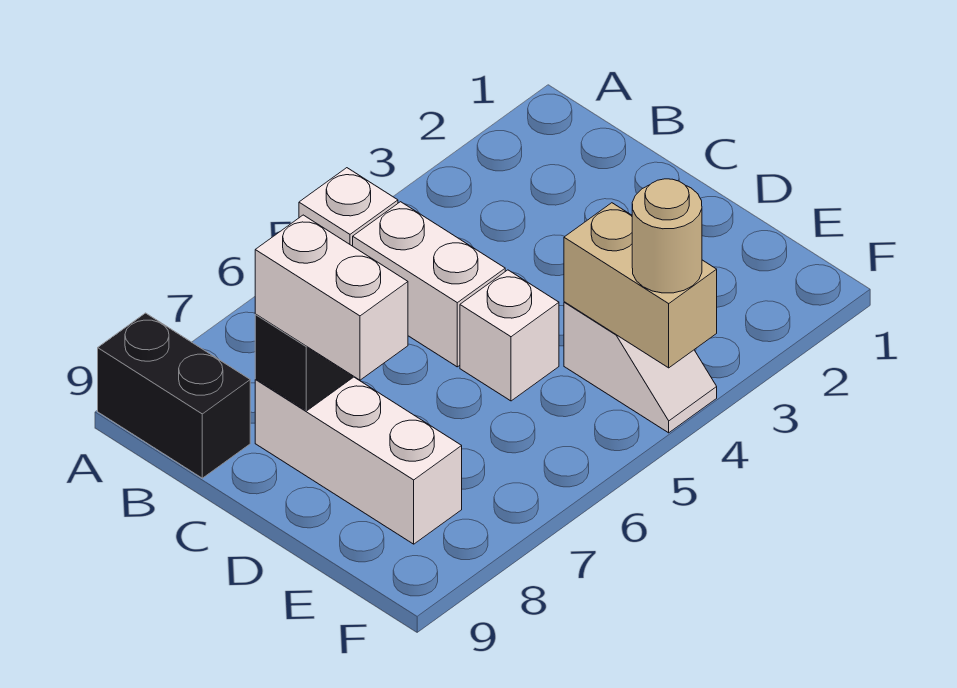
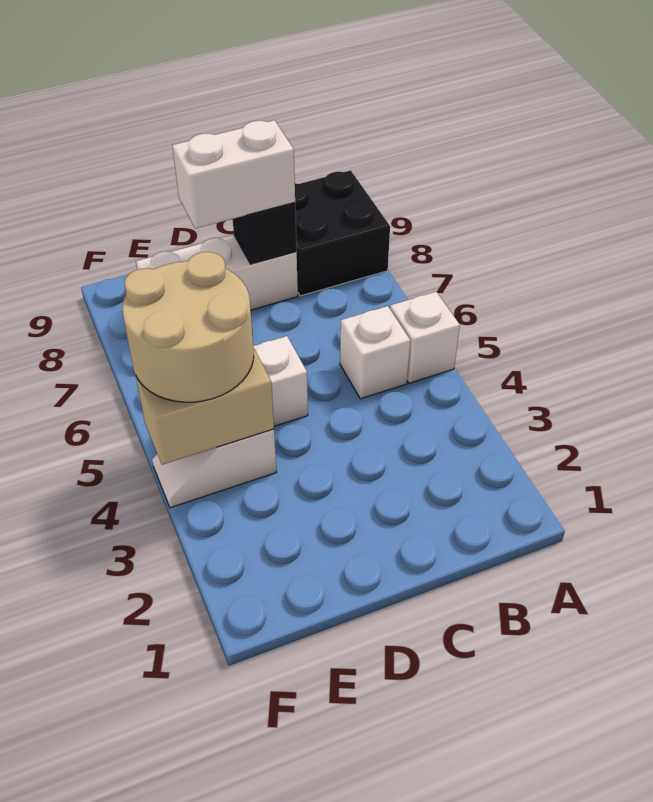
black 1x2 brick [98,313,250,478] -> black 2x2 brick [295,170,390,296]
white 1x2 brick [353,202,505,367] -> white 1x1 brick [340,306,410,399]
tan 1x1 round brick [632,179,702,293] -> tan 2x2 round brick [122,252,254,402]

